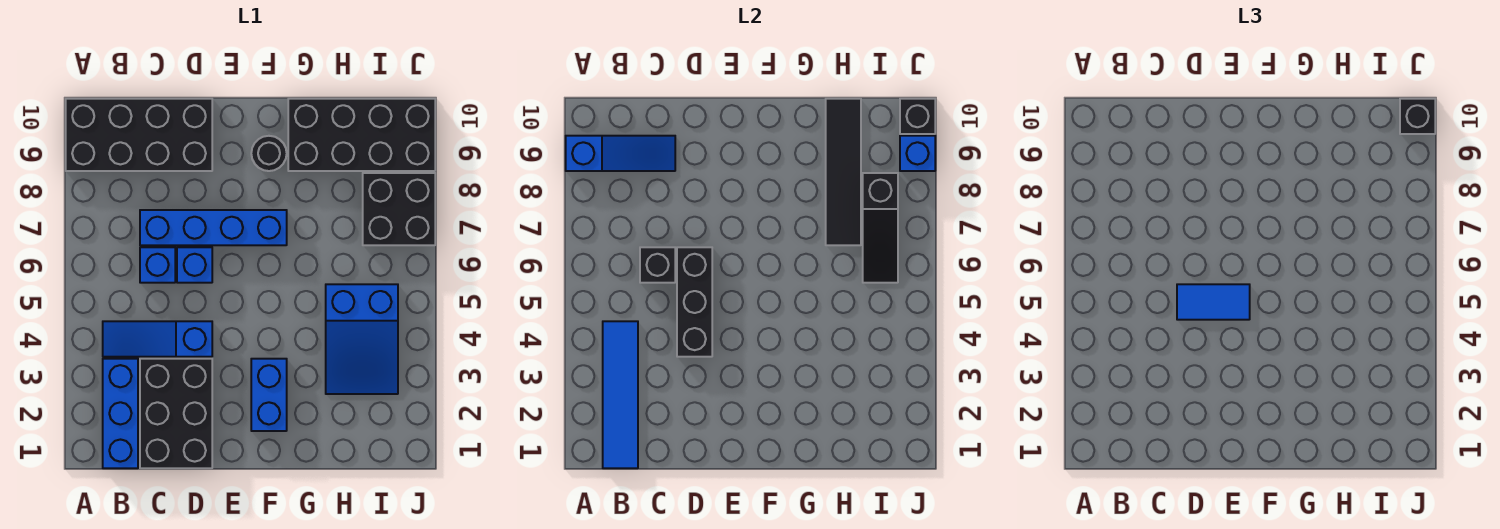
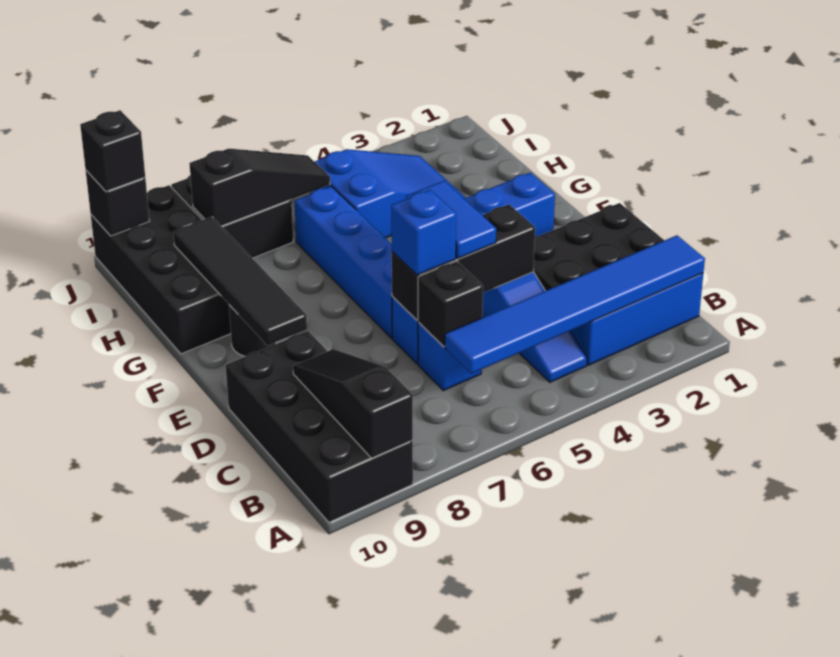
blue 1x3 slope [566,136,675,171] -> black 1x3 slope [293,349,413,458]
blue 1x4 tile [603,321,638,468] -> blue 1x6 tile [445,235,705,374]
blue 1x4 brick [140,210,287,245] -> blue 1x4 brick moved to [295,186,393,338]
black 1x4 tile [826,99,861,245] -> black 1x4 tile turned to [173,217,307,345]
blue 1x1 brick [900,136,935,171] -> blue 1x1 brick moved to [391,190,456,275]

